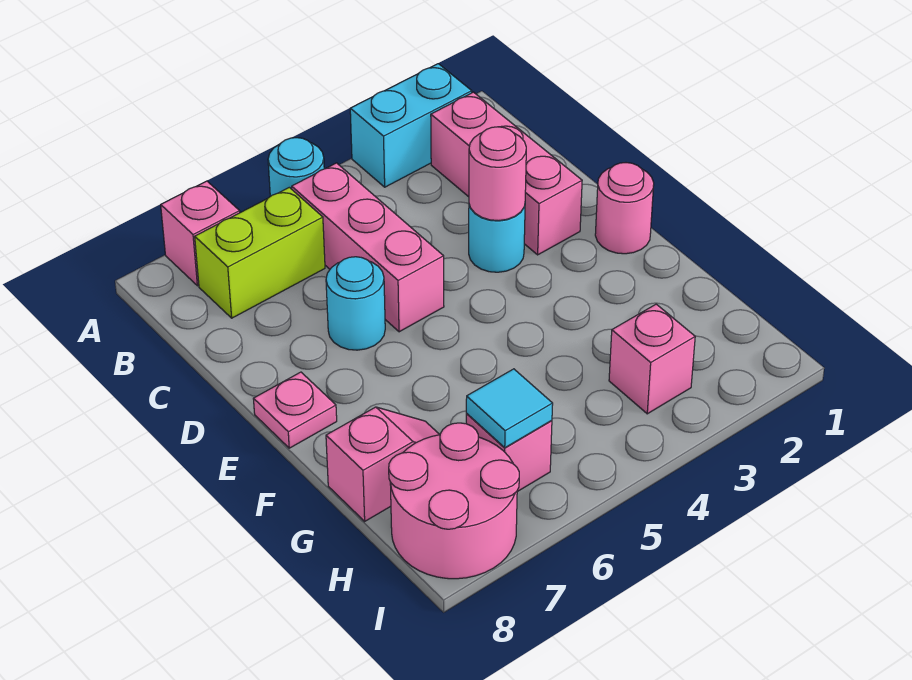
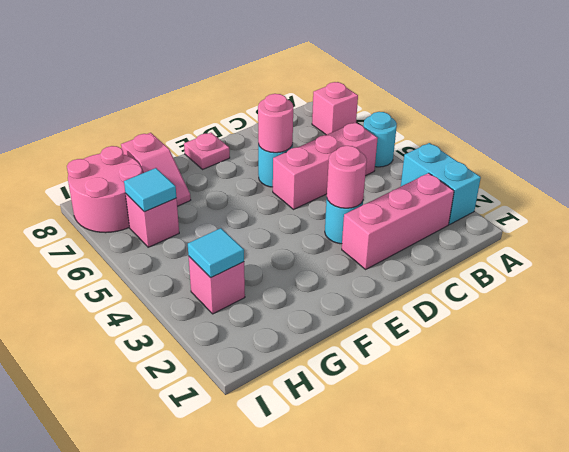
lime 1x2 brick [195,187,325,318] -> none
pink 1x1 round brick [595,163,654,254] -> pink 1x1 round brick moved to [258,94,293,153]
none -> cyan 1x1 tile [188,228,244,278]

